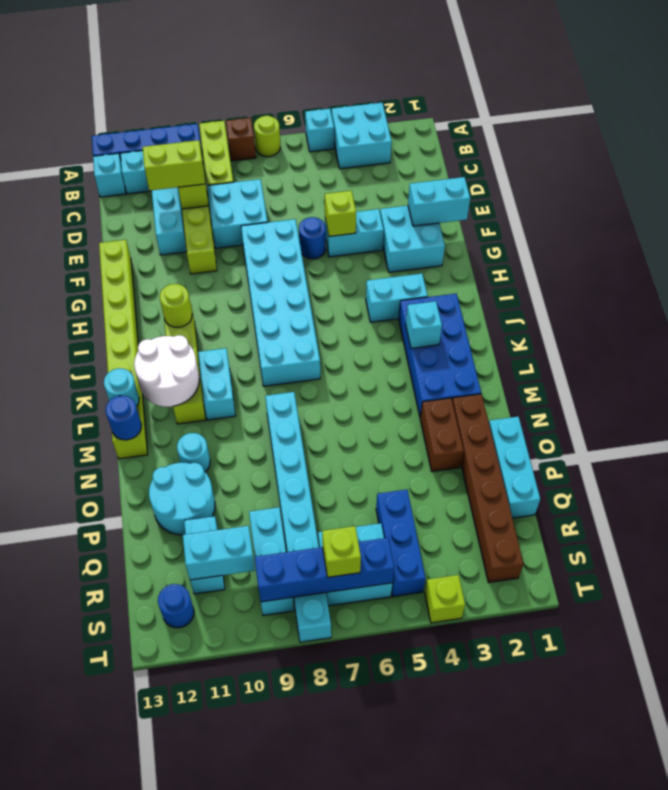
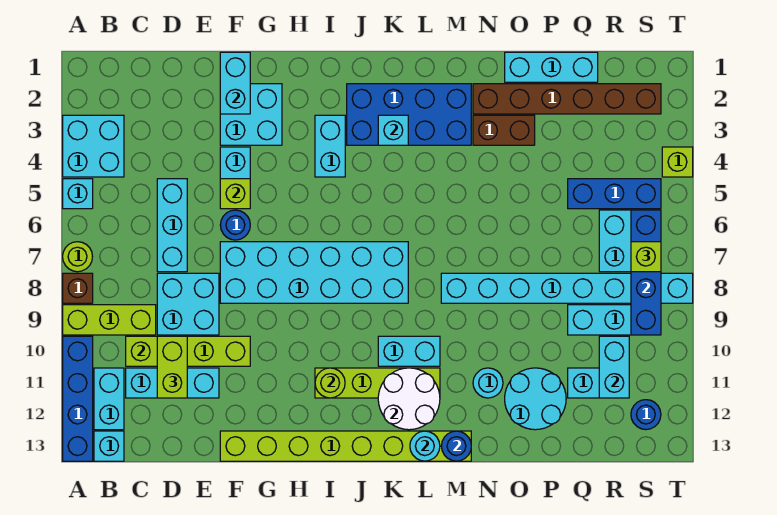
none -> cyan 1x3 brick [157,179,187,272]

